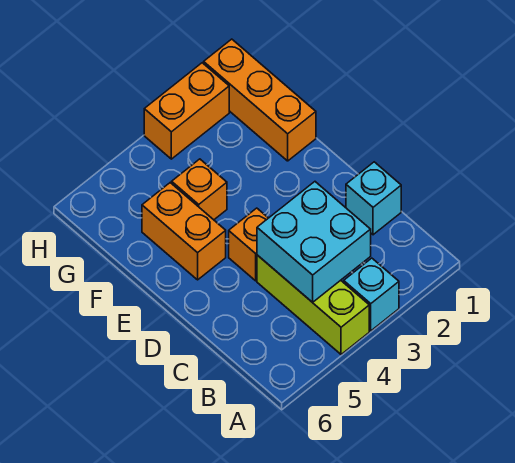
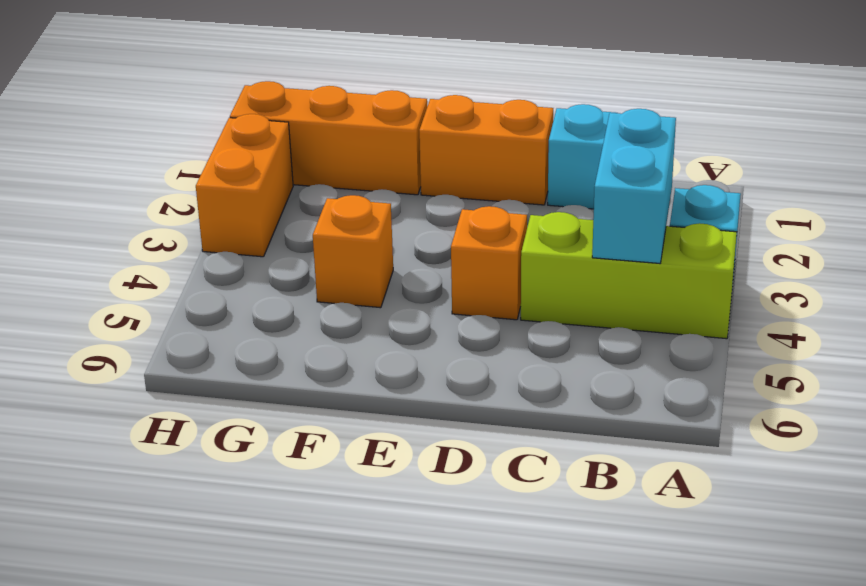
cyan 2x2 brick [257,182,371,302] -> cyan 1x2 brick [592,109,676,263]
orange 1x2 brick [142,183,226,280] -> orange 1x2 brick moved to [419,95,553,205]

